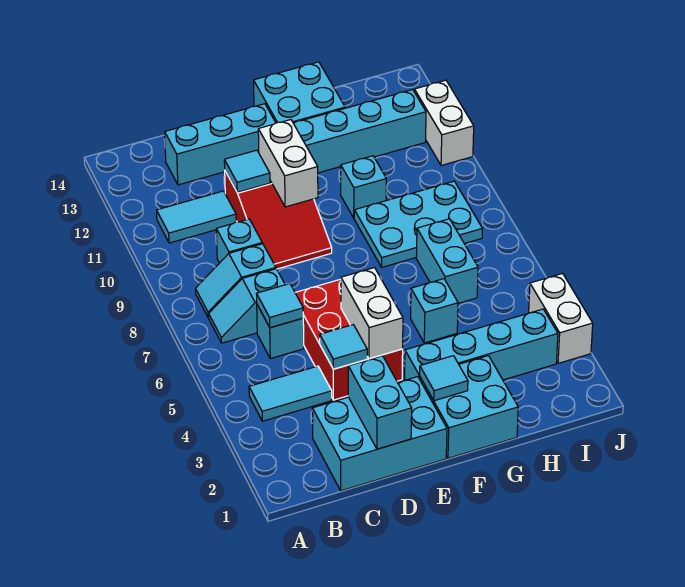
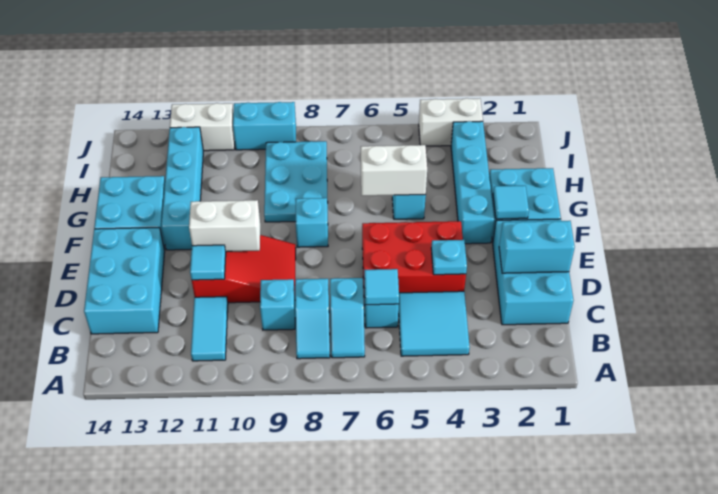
cyan 1x2 tile [249,366,332,421] -> cyan 2x2 tile [399,291,470,356]
cyan 1x3 brick [165,104,276,185] -> cyan 2x3 brick [84,228,165,334]
cyan 1x1 tile [320,325,367,369] -> cyan 1x1 plate [431,240,467,275]
white 1x2 brick [341,268,403,359] -> white 1x2 brick moved to [361,145,427,196]
cyan 1x1 brick [341,156,386,218] -> cyan 1x1 brick moved to [296,198,328,247]
cyan 1x2 brick [416,219,478,303] -> cyan 1x2 brick moved to [233,102,296,150]

